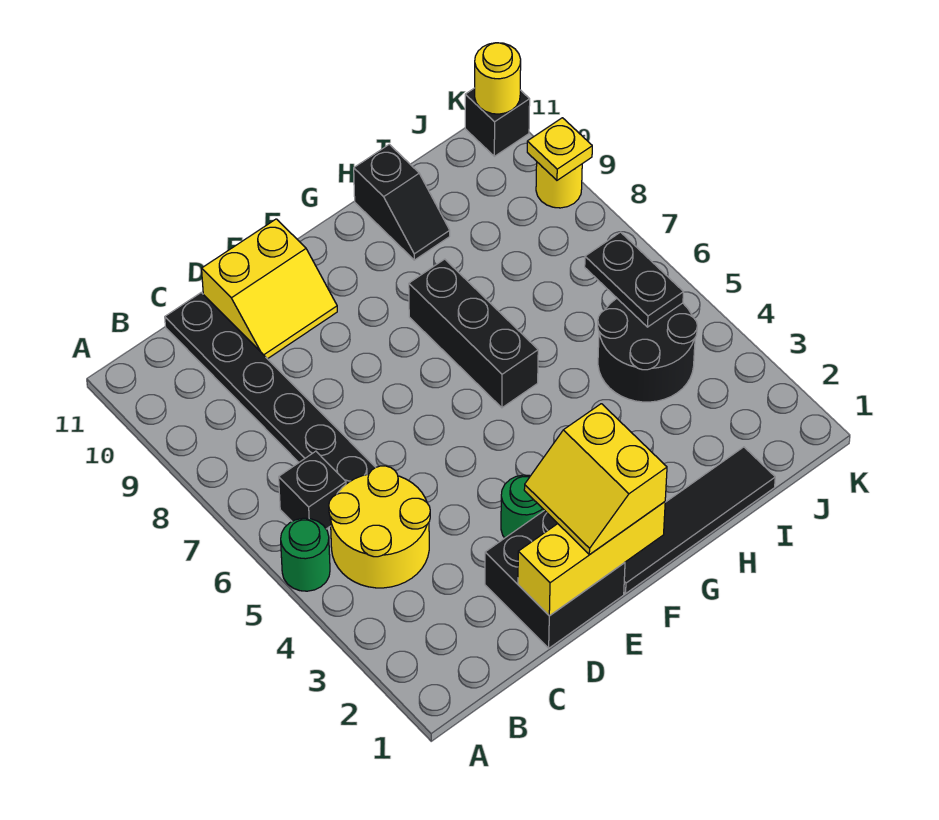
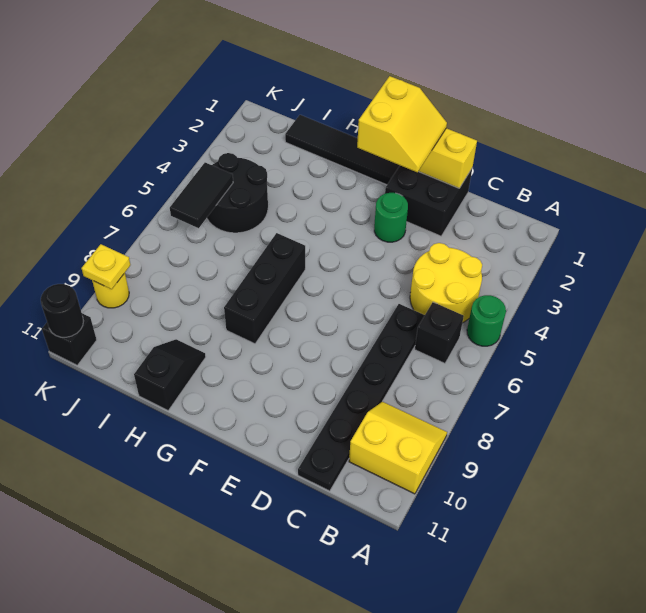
yellow 2x2 slope [202,219,337,359] -> yellow 2x2 slope moved to [349,402,447,494]
black 1x2 plate [585,232,683,327] -> black 1x2 tile [170,163,233,228]
yellow 1x1 round brick [475,43,521,114] -> black 1x1 round brick [41,284,83,337]

